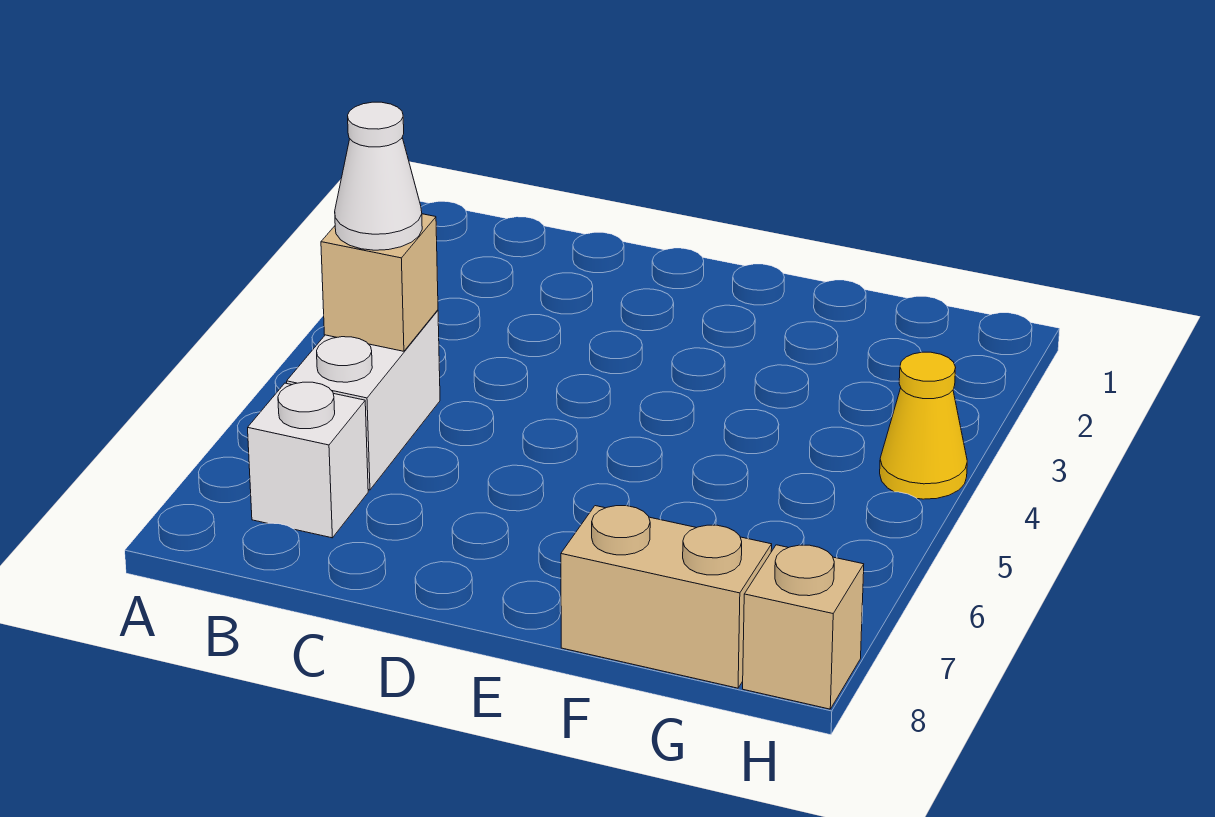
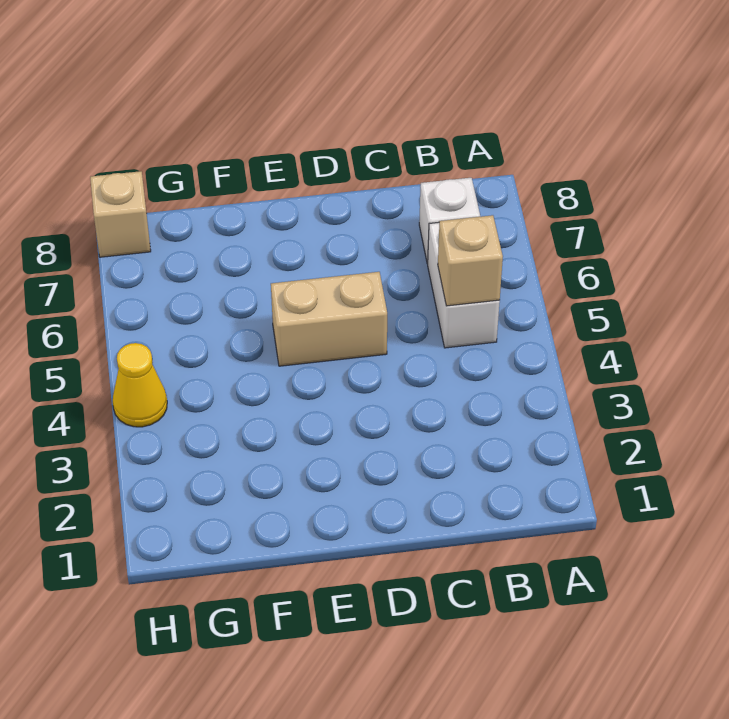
white 1x1 cone [335,102,422,250] -> none
tan 1x2 brick [561,506,772,688] -> tan 1x2 brick moved to [271,272,387,366]

